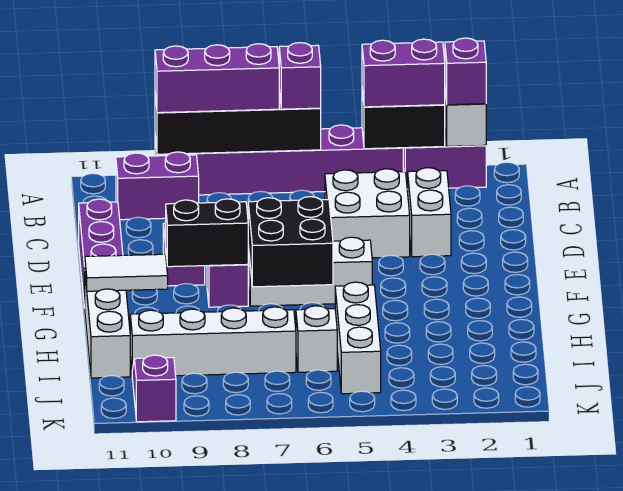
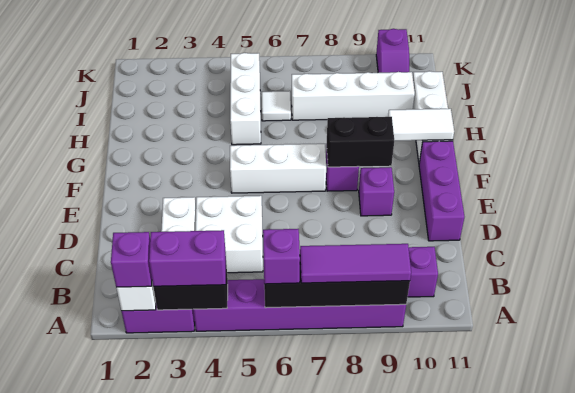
purple 1x3 brick [155,44,279,113] -> purple 1x3 tile [300,244,411,283]
black 2x2 brick [248,197,333,287] -> none
white 1x1 brick [296,306,337,372] -> white 1x1 tile [262,91,291,121]

